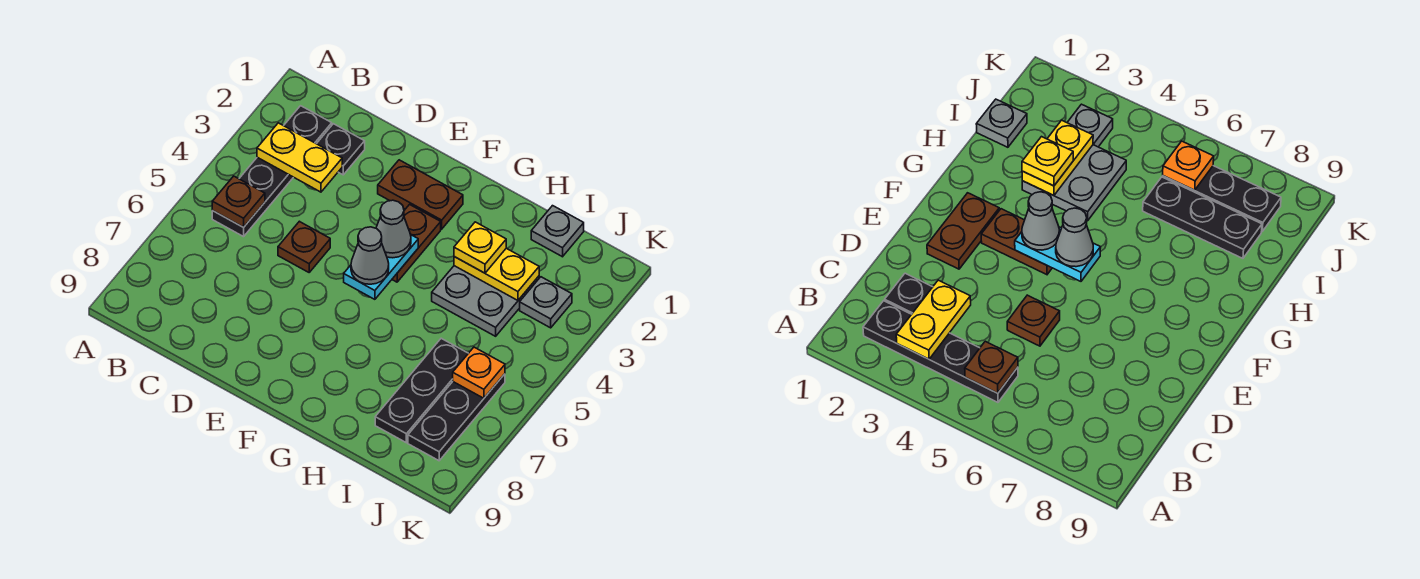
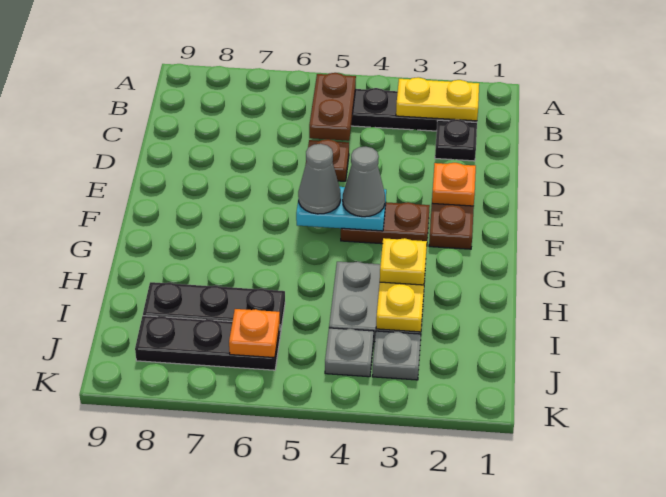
yellow 1x2 plate [257,123,342,192] -> yellow 1x2 plate turned to [396,77,479,121]
brown 1x1 plate [212,176,265,227] -> brown 1x2 plate [309,73,356,141]
none -> orange 1x1 plate [432,163,476,206]
grey 1x1 plate [531,206,584,257] -> grey 1x1 plate moved to [325,328,374,377]

